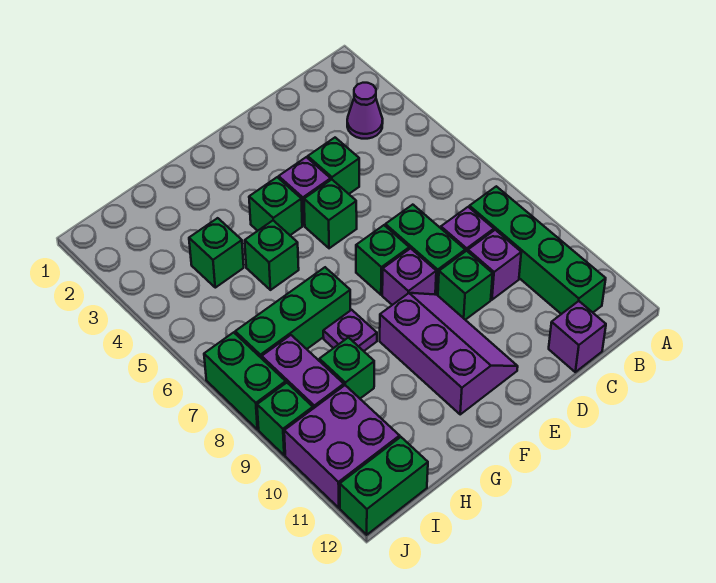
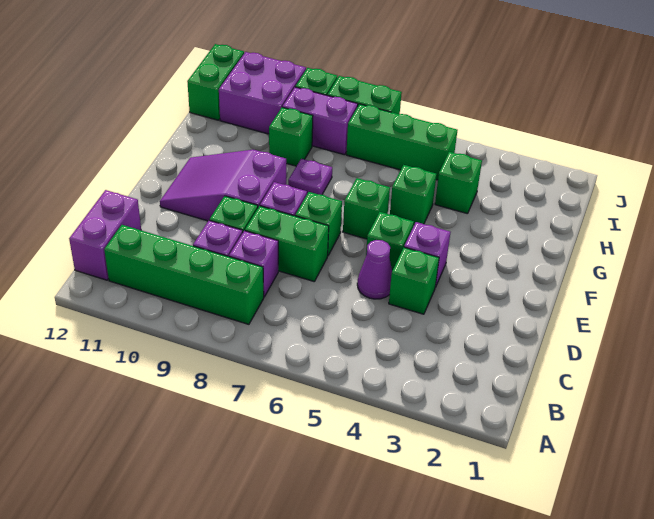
purple 1x1 cone [347,83,383,139] -> purple 1x1 cone moved to [357,240,392,299]
purple 1x1 brick [549,301,606,372] -> purple 1x2 brick [69,190,141,280]
purple 2x3 slope [380,293,518,414] -> purple 2x3 slope turned to [160,150,286,221]
green 1x1 brick [249,177,302,235] -> green 1x1 brick moved to [343,178,390,239]
green 1x3 brick [235,267,350,358] -> green 1x3 brick turned to [346,104,457,180]

